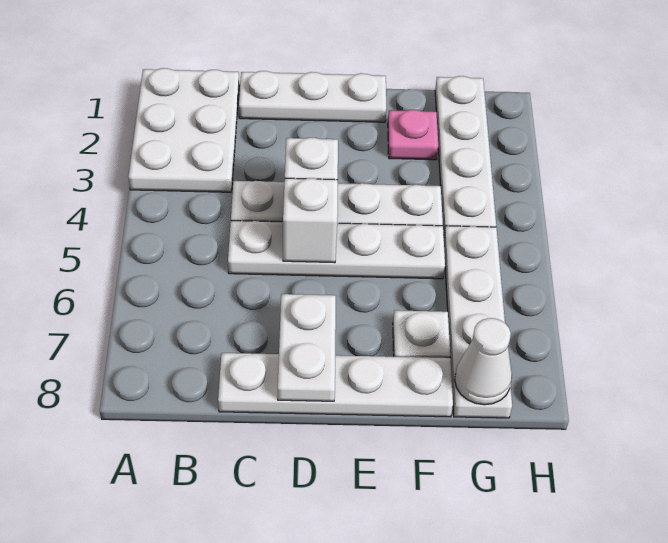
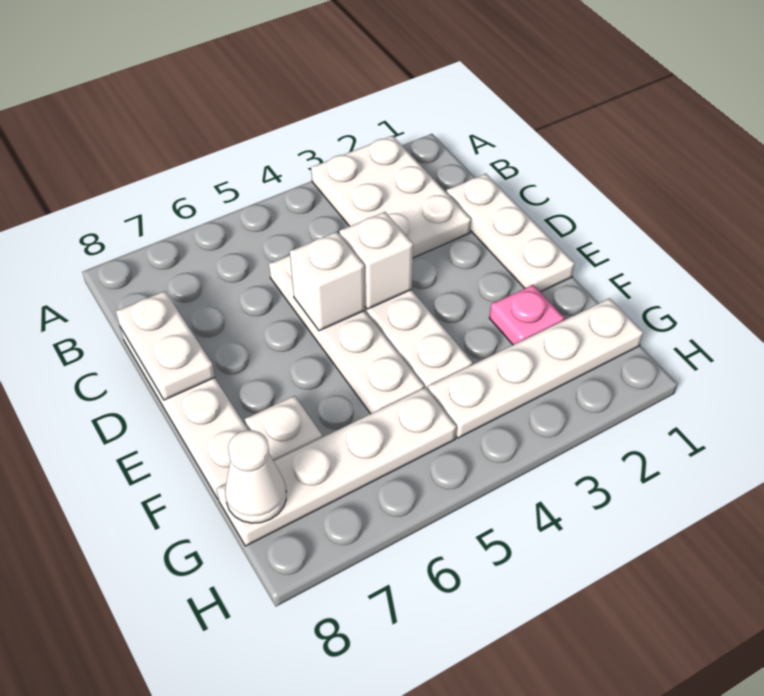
white 2x3 plate [128,68,239,192] -> white 2x3 plate turned to [311,136,471,258]
white 1x2 plate [278,294,336,401] -> white 1x2 plate turned to [116,291,215,400]

